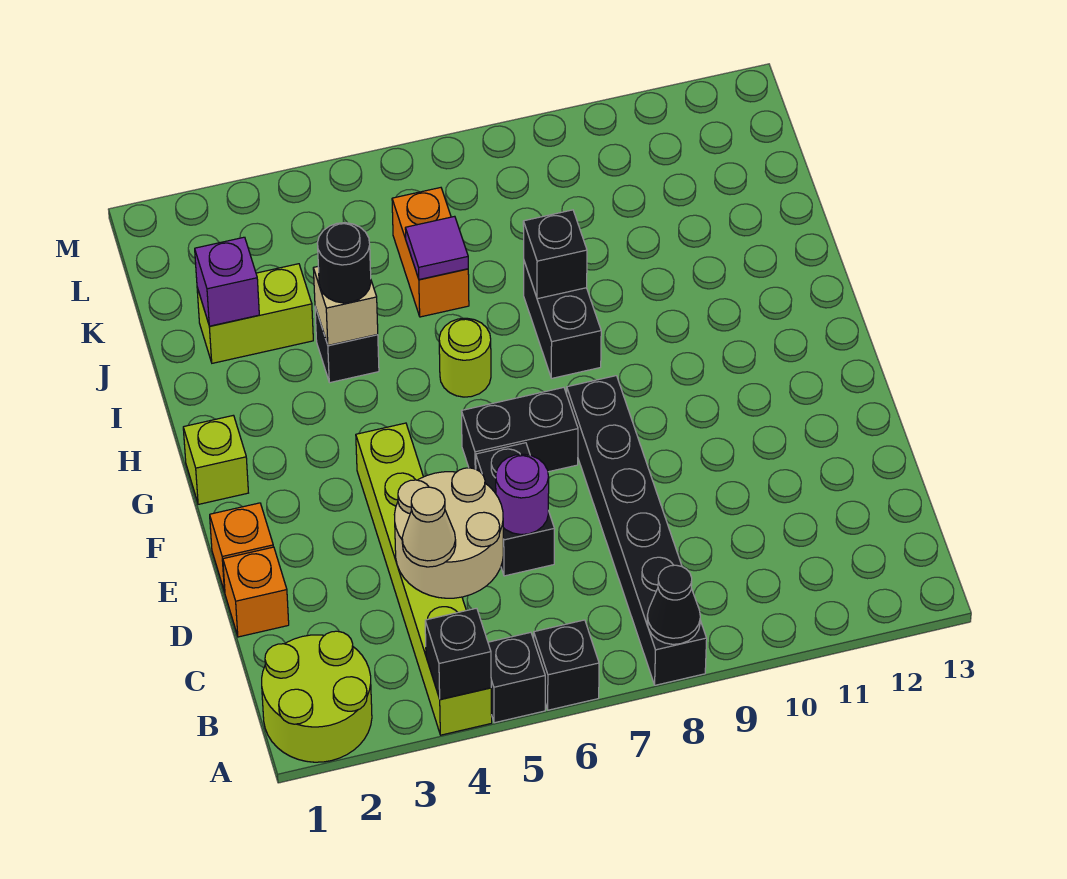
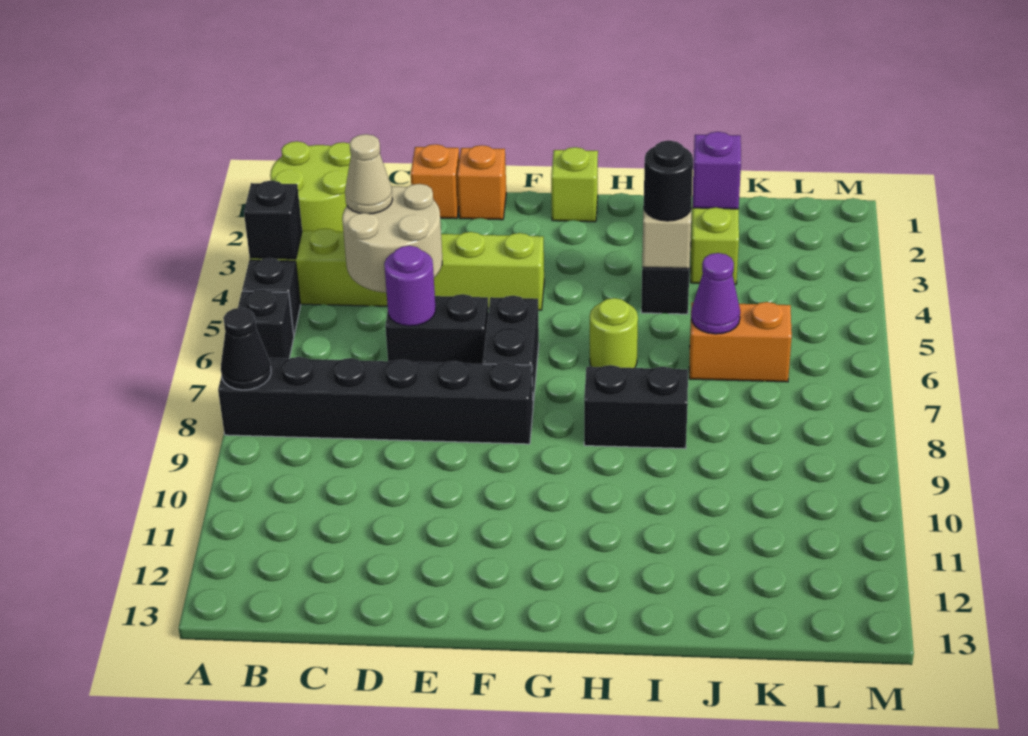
black 1x1 brick [523,210,587,299] -> none
purple 1x1 tile [405,216,468,280] -> purple 1x1 cone [691,253,740,334]

